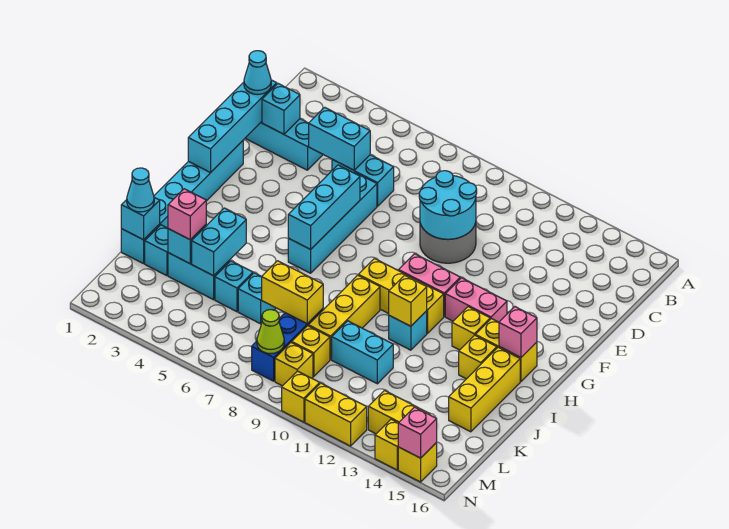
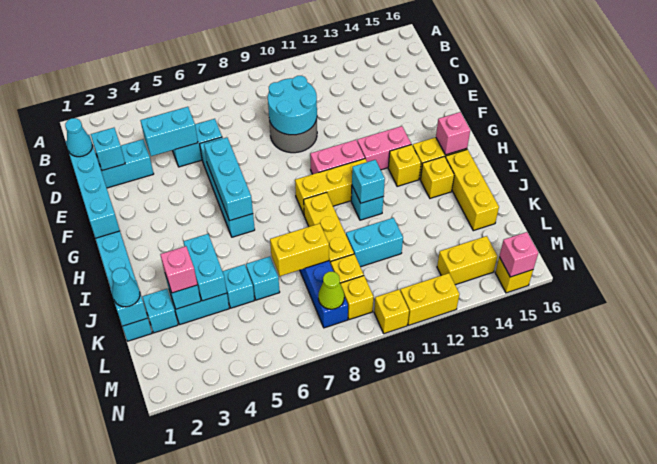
yellow 1x1 brick [389,275,427,326] -> cyan 1x1 brick [352,160,385,203]
yellow 1x1 brick [375,419,398,470] -> none

